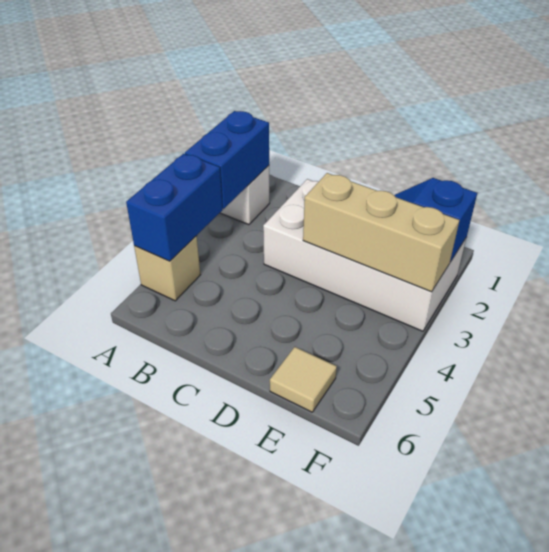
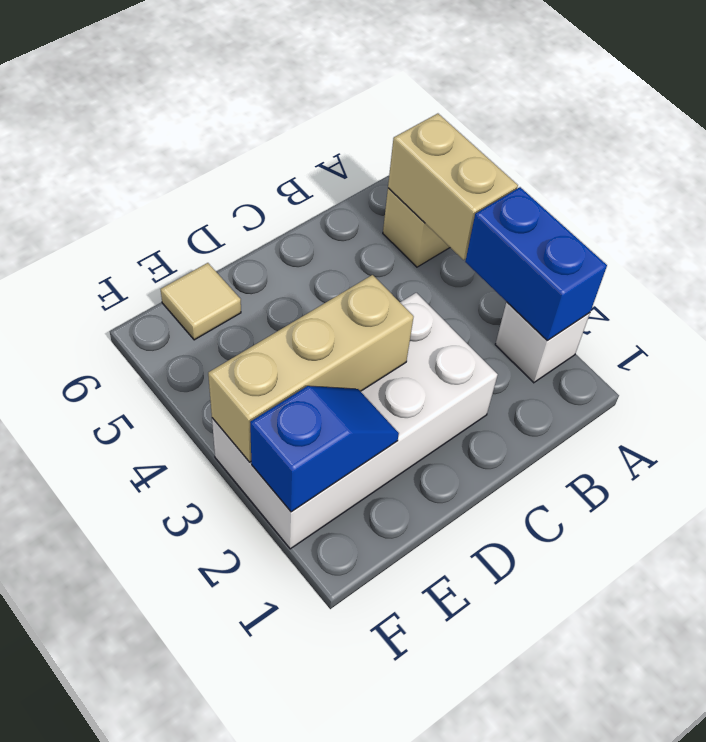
blue 1x2 brick [126,154,223,261] -> tan 1x2 brick [388,114,518,260]

